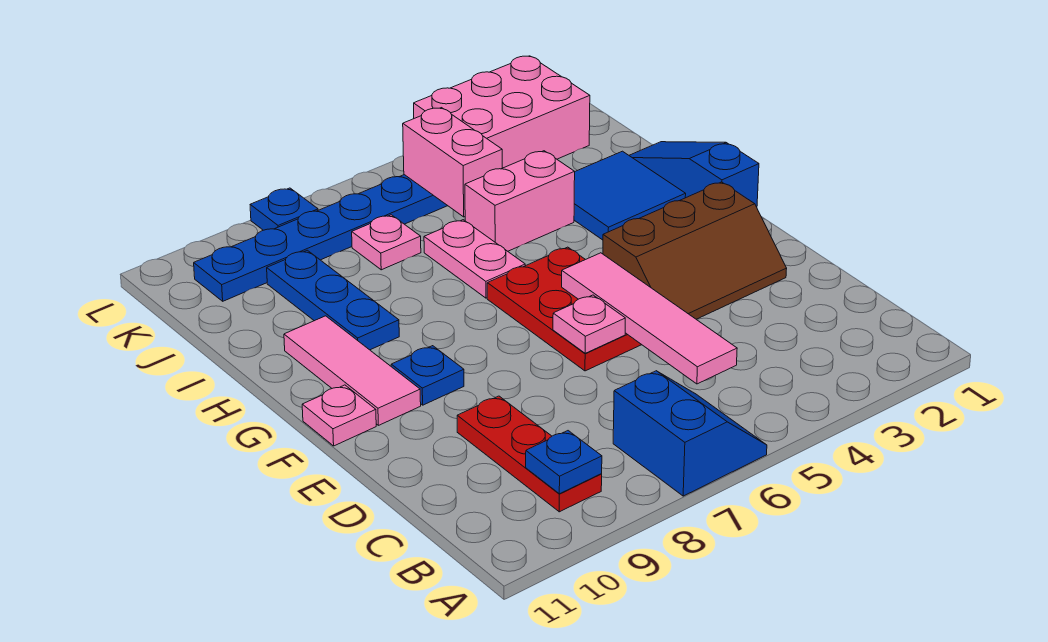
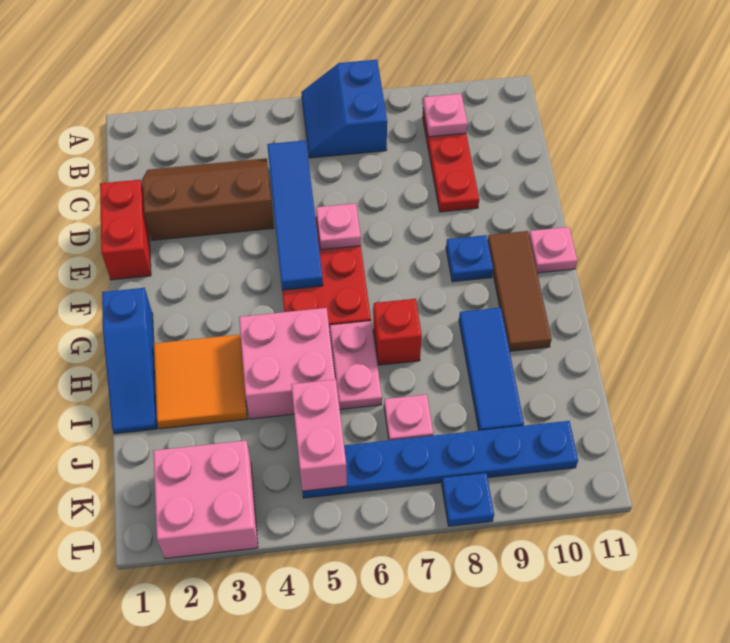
blue 1x1 plate [526,431,602,494] -> pink 1x1 plate [423,94,467,137]
pink 1x4 tile [562,253,737,384] -> blue 1x4 tile [267,140,323,290]
none -> red 1x2 brick [100,180,151,280]
brown 2x3 slope [603,182,787,319] -> brown 2x3 slope moved to [143,158,274,240]
pink 1x3 tile [284,316,421,425] -> brown 1x3 tile [488,231,552,351]
blue 2x2 tile [574,151,686,240] -> orange 2x2 tile [154,335,248,429]
none -> red 1x1 brick [373,299,422,365]
blue 1x3 plate [267,250,399,350] -> blue 1x3 tile [459,308,524,431]
pink 1x2 brick [465,151,575,251] -> pink 2x2 brick [239,308,335,419]
pink 2x3 brick [414,56,590,168] -> pink 2x2 brick [153,441,258,559]

